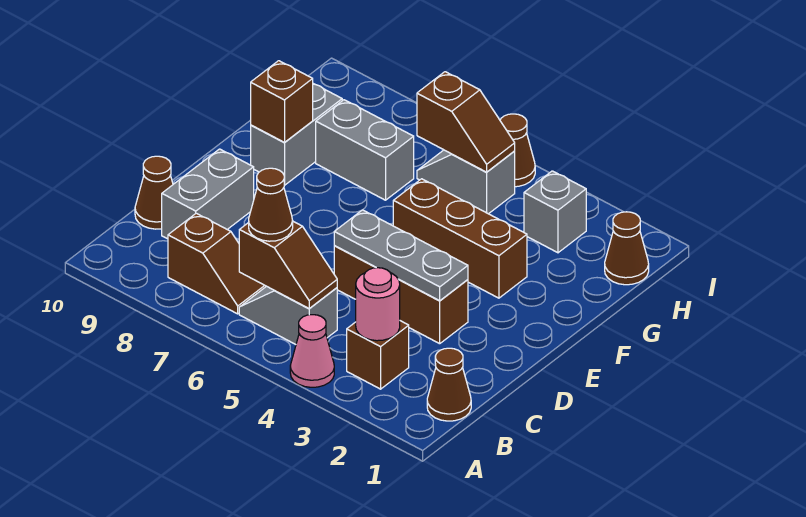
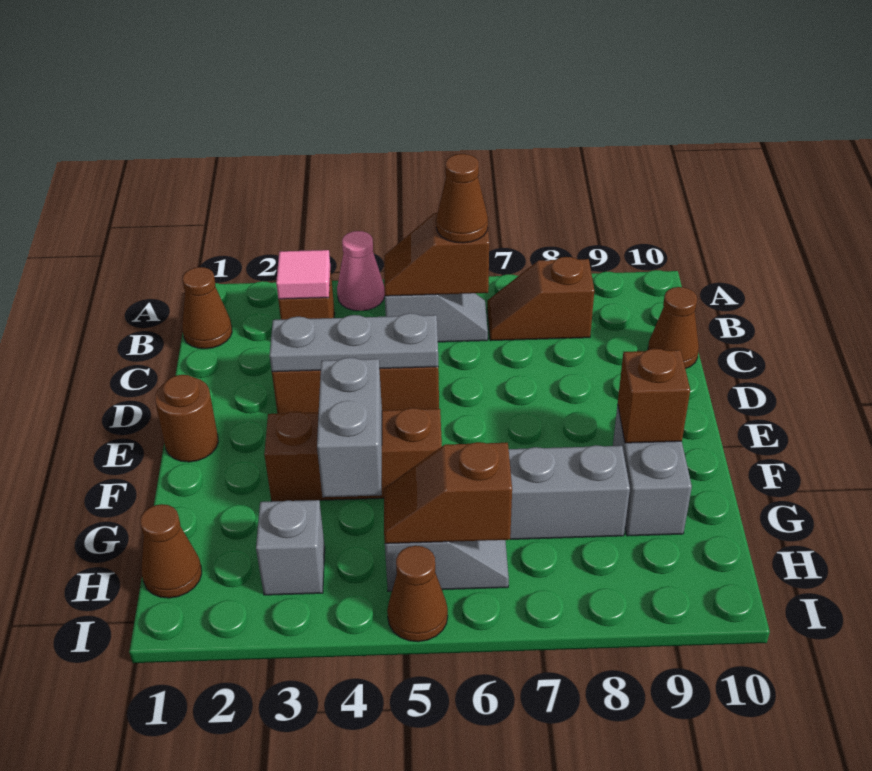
pink 1x1 round brick [356,268,400,341] -> pink 1x1 tile [276,250,330,299]
grey 1x2 brick [162,149,254,239] -> grey 1x2 brick moved to [317,358,382,497]
none -> brown 1x1 round brick [155,375,218,462]

